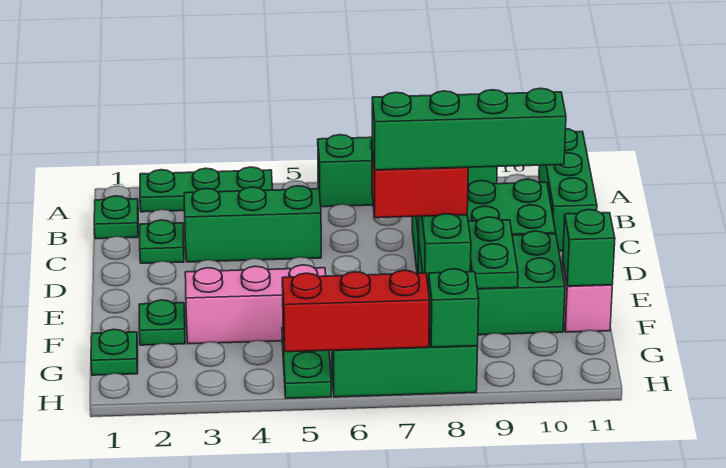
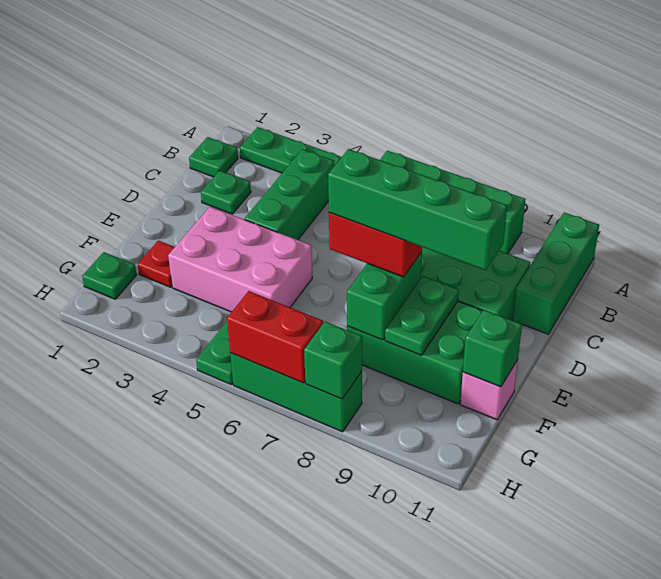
green 1x3 brick [184,186,321,262] -> green 1x3 brick turned to [245,149,334,240]
green 1x1 plate [139,300,185,345] -> red 1x1 plate [138,241,175,287]
pink 1x3 brick [185,265,326,344] -> pink 2x3 brick [168,207,312,312]
red 1x3 brick [282,270,429,352] -> red 1x2 brick [227,291,323,383]

